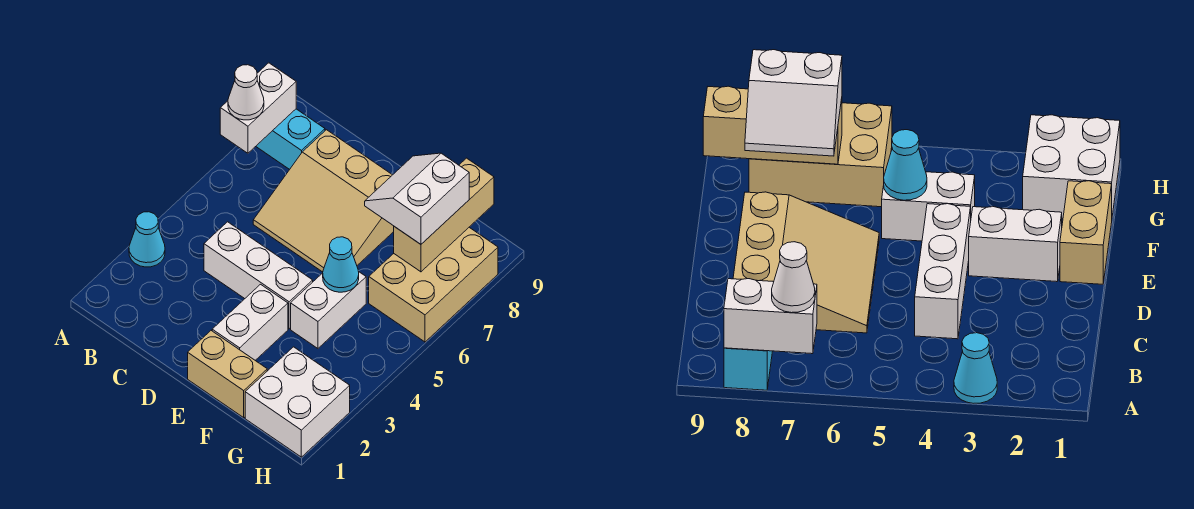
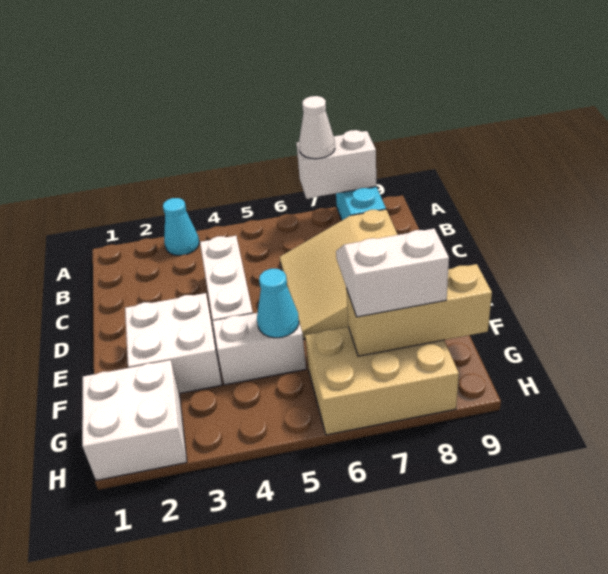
tan 1x2 brick [188,331,267,418] -> none
white 1x2 brick [212,284,288,360] -> white 2x2 brick [125,293,222,393]

